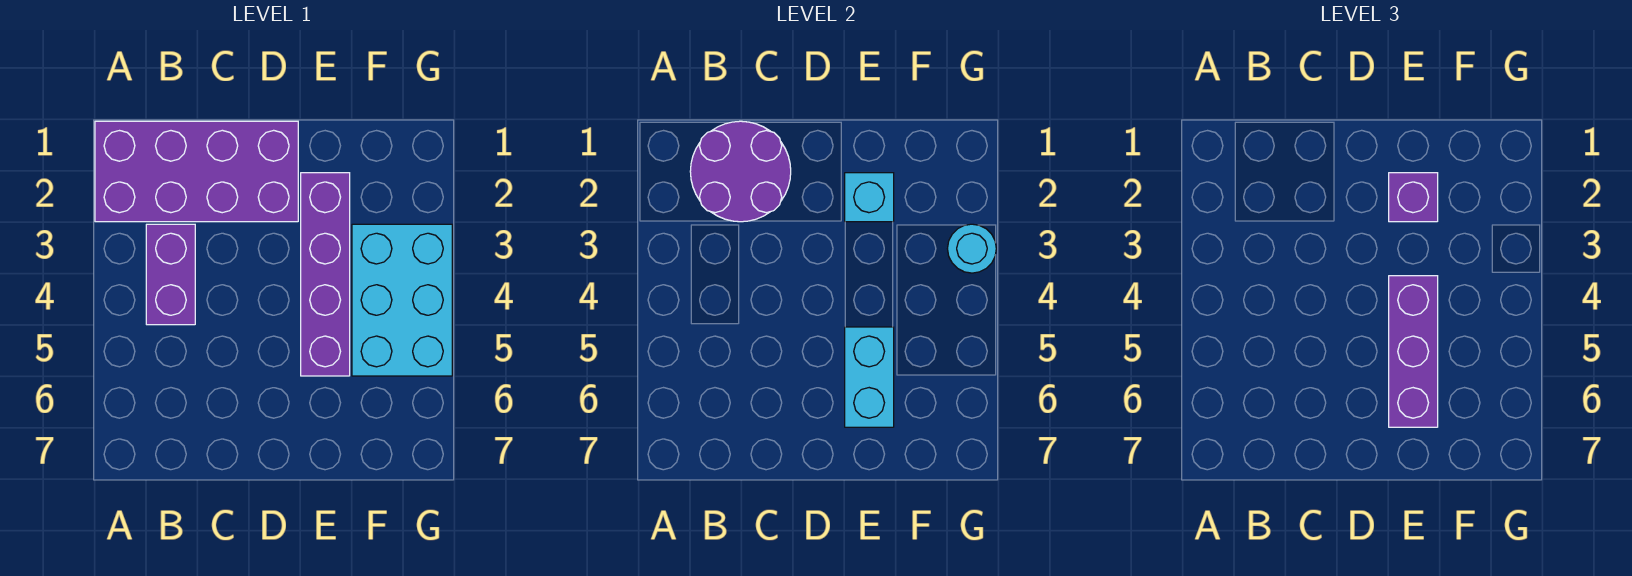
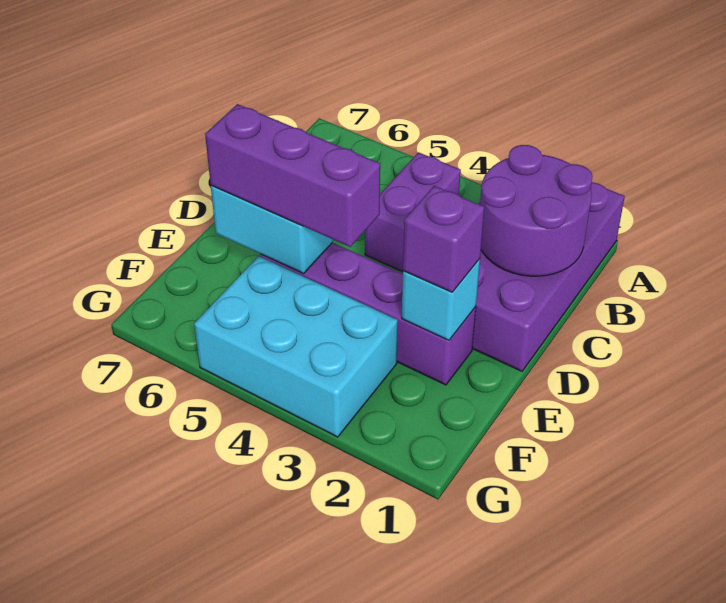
purple 1x2 brick [146,224,195,325] -> purple 1x2 brick turned to [365,152,461,272]
cyan 1x1 round brick [947,224,996,273] -> none

